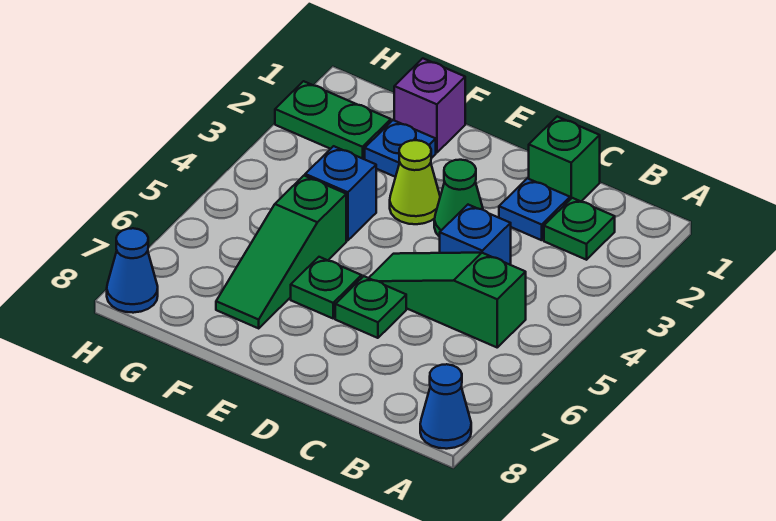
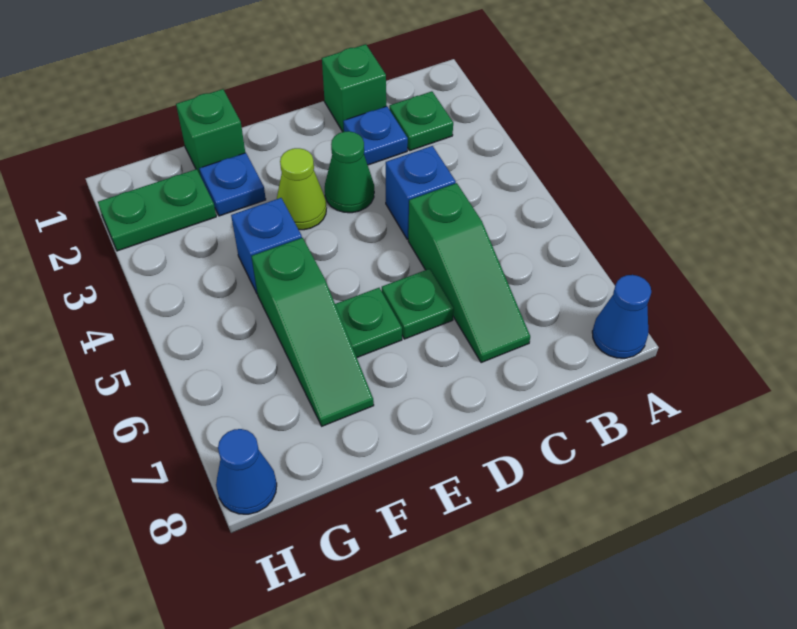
green 1x3 slope [369,253,526,347] -> green 1x3 slope turned to [408,183,530,363]
purple 1x1 brick [394,58,465,153] -> green 1x1 brick [176,89,245,176]

